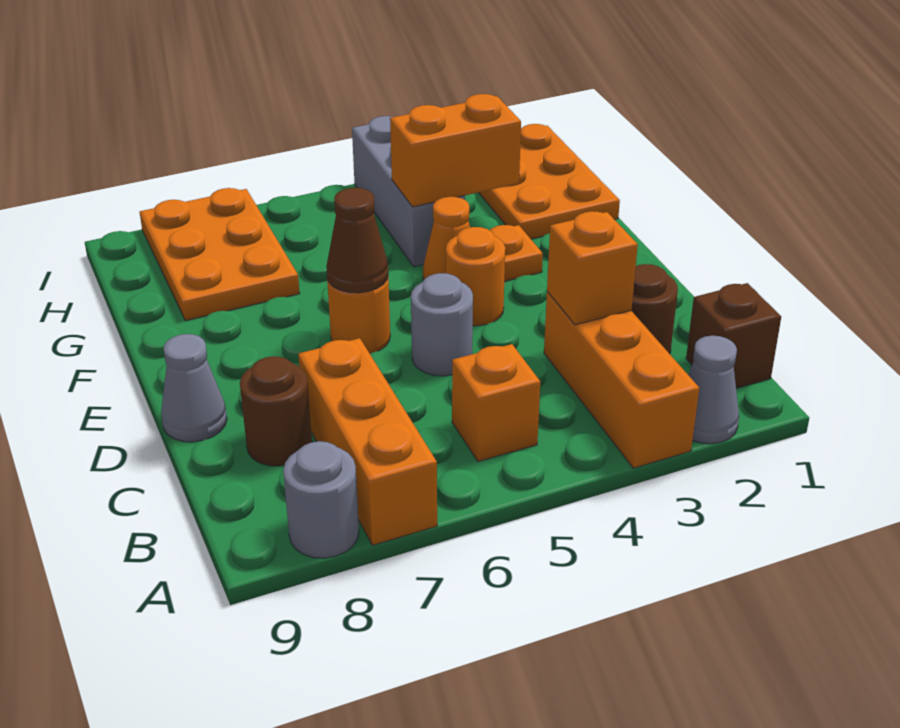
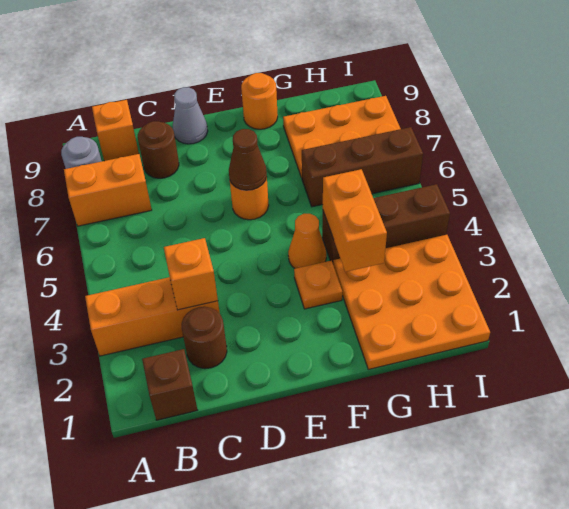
grey 1x1 cone [688,336,739,444] -> none
orange 1x3 brick [298,338,437,545] -> orange 1x2 brick [64,154,152,226]
orange 1x1 brick [452,344,540,462] -> orange 1x1 brick moved to [92,100,139,161]
grey 1x1 round brick [411,273,473,376] -> none
orange 1x1 round brick [446,227,505,326] -> orange 1x1 round brick moved to [241,73,278,129]
orange 2x3 plate [478,124,620,239] -> orange 3x3 plate [333,235,490,369]
grey 1x3 brick [352,116,465,267] -> brown 1x3 brick [322,184,450,263]
none -> brown 1x3 brick [302,127,423,207]

